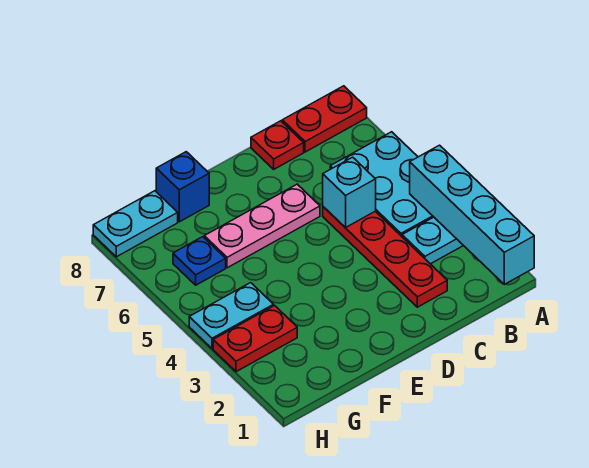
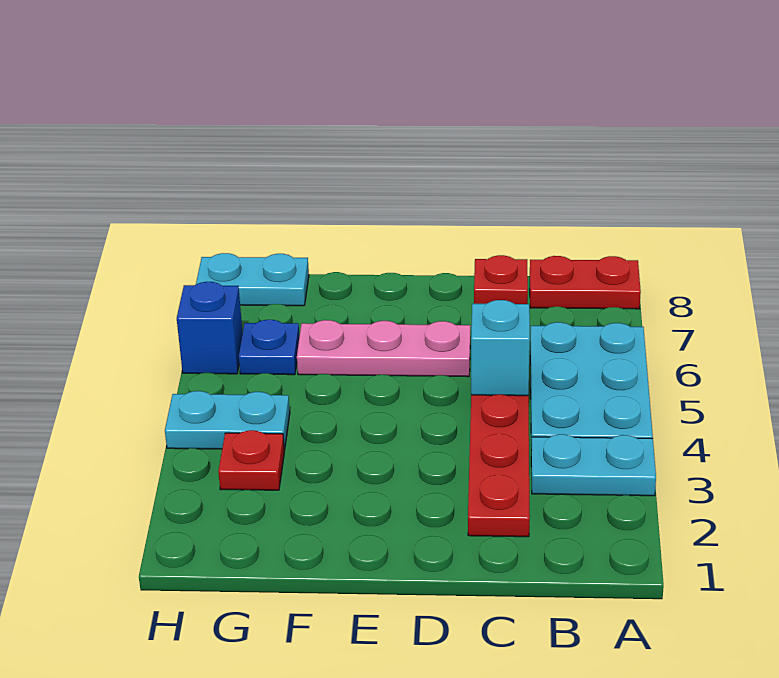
cyan 1x4 brick [410,145,534,284] -> none
blue 1x1 brick [156,152,209,222] -> blue 1x1 brick moved to [177,282,243,374]
red 1x2 plate [213,306,297,372] -> red 1x1 plate [218,430,284,490]

